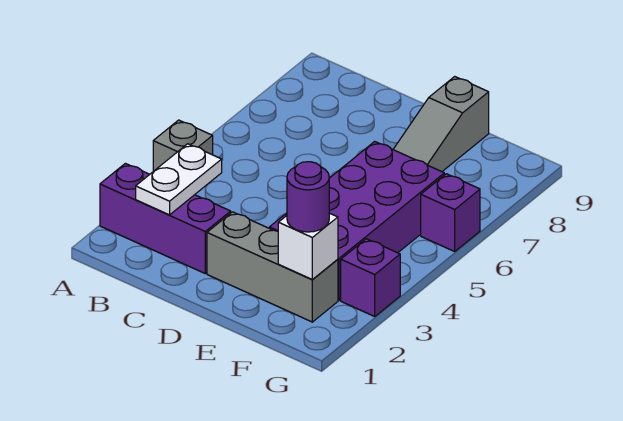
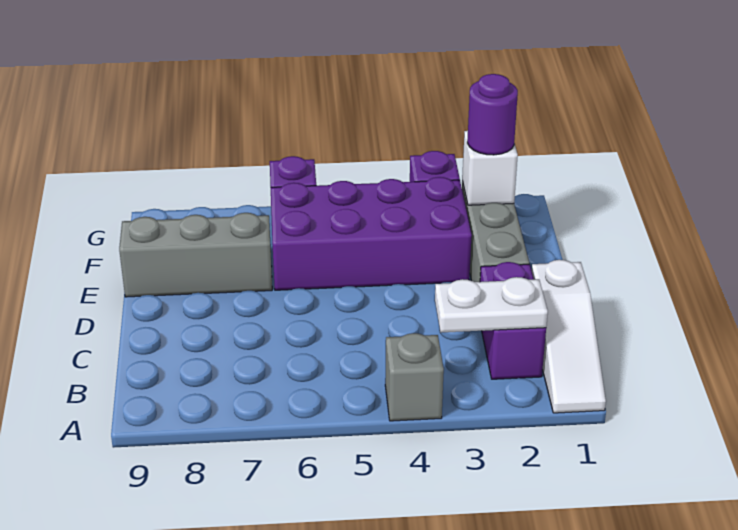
none -> white 1x3 slope [532,260,606,413]
purple 1x3 brick [100,163,231,273] -> purple 1x2 brick [480,262,546,379]
grey 1x3 slope [393,77,489,172] -> grey 1x3 brick [119,213,272,297]

